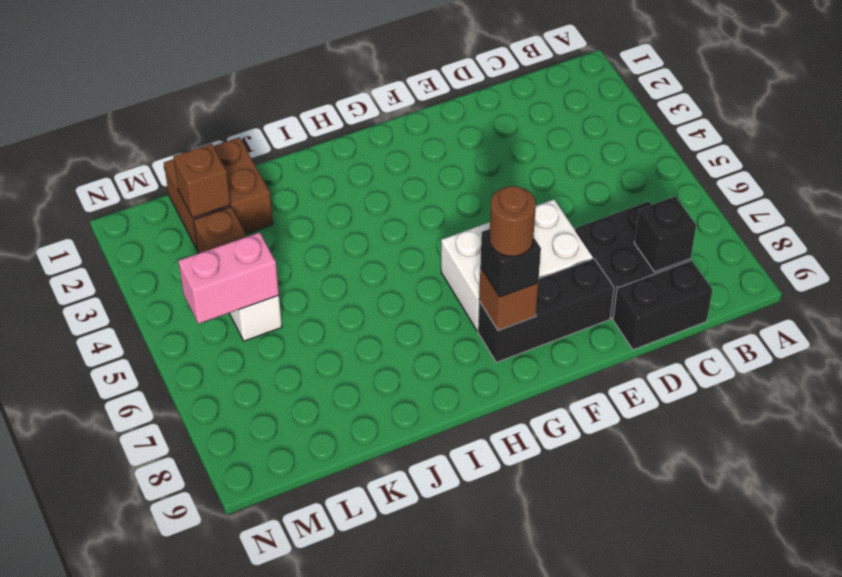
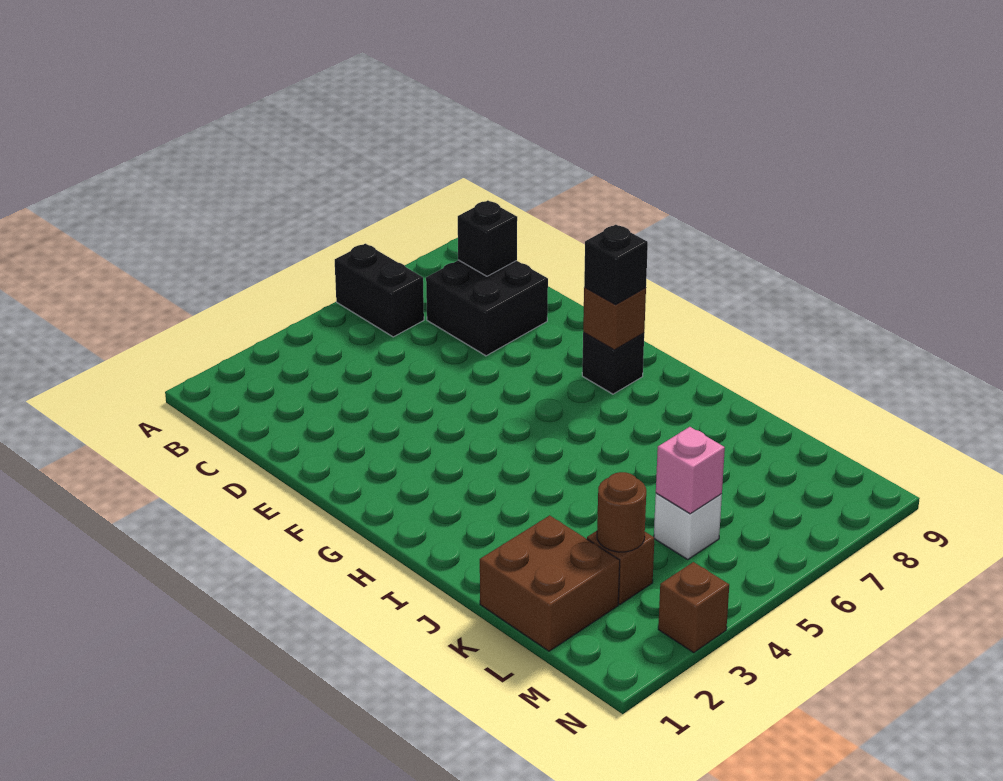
black 1x2 brick [613,261,713,350] -> black 1x2 brick moved to [335,244,424,337]
white 2x3 brick [441,199,593,331] -> none
black 1x3 brick [478,258,614,362] -> black 1x1 brick [582,332,644,394]
brown 1x1 round brick [489,186,536,256] -> brown 1x1 round brick moved to [597,472,646,552]
brown 1x1 brick [173,144,230,218] -> brown 1x1 brick moved to [658,562,729,652]
pink 1x2 brick [178,232,279,324] -> pink 1x1 brick [656,427,725,514]

